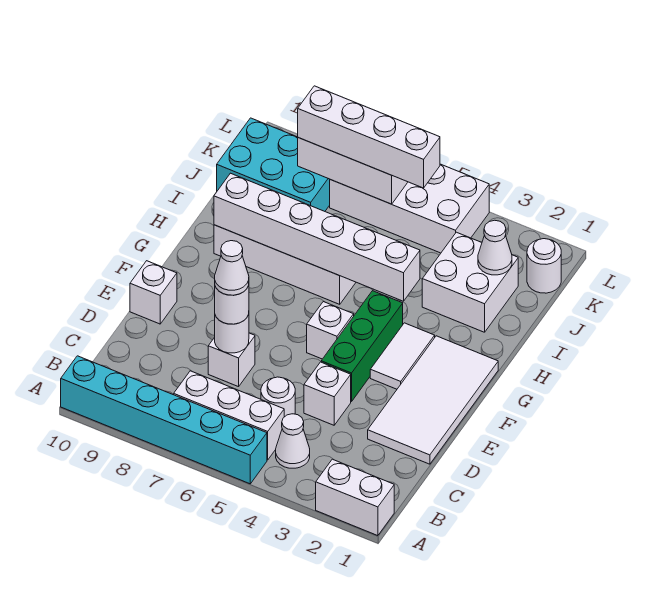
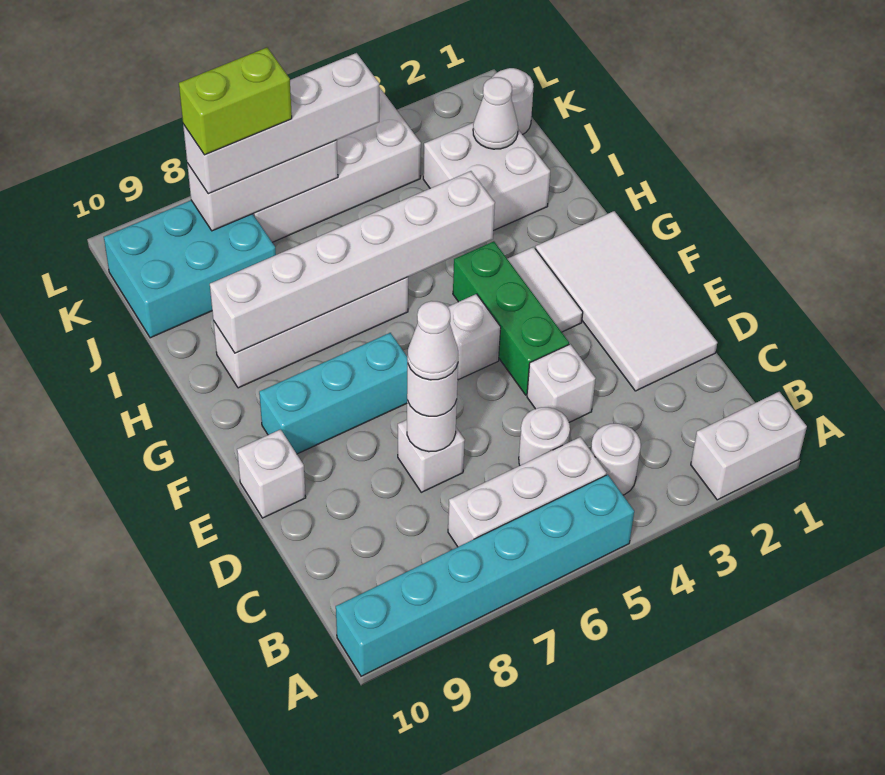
white 1x1 cone [276,414,310,468] -> white 1x1 round brick [591,424,641,495]
none -> cyan 1x3 brick [259,333,408,454]
none -> lime 1x2 brick [179,48,292,155]

